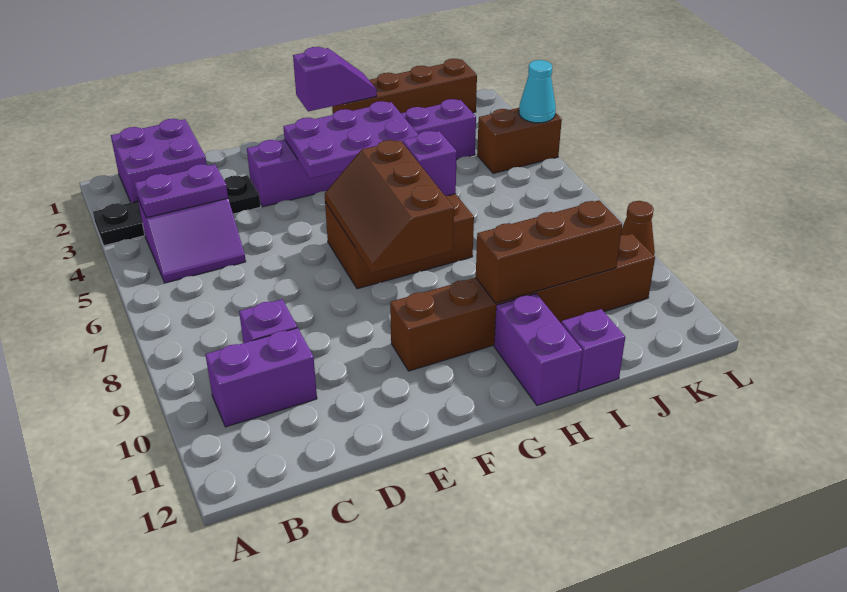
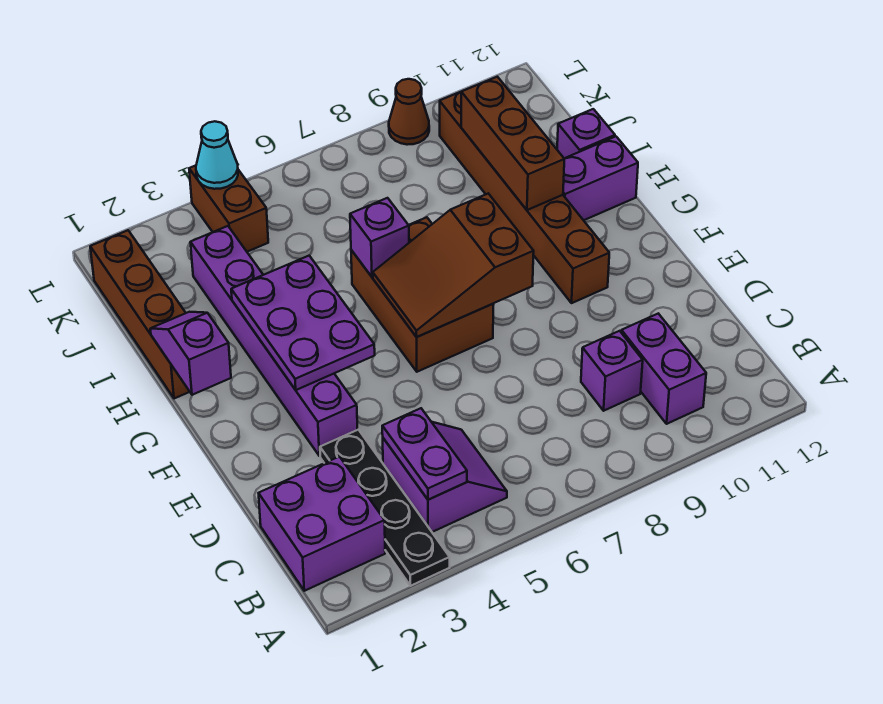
brown 2x3 slope [325,140,454,273] -> brown 2x3 slope turned to [373,194,534,337]

